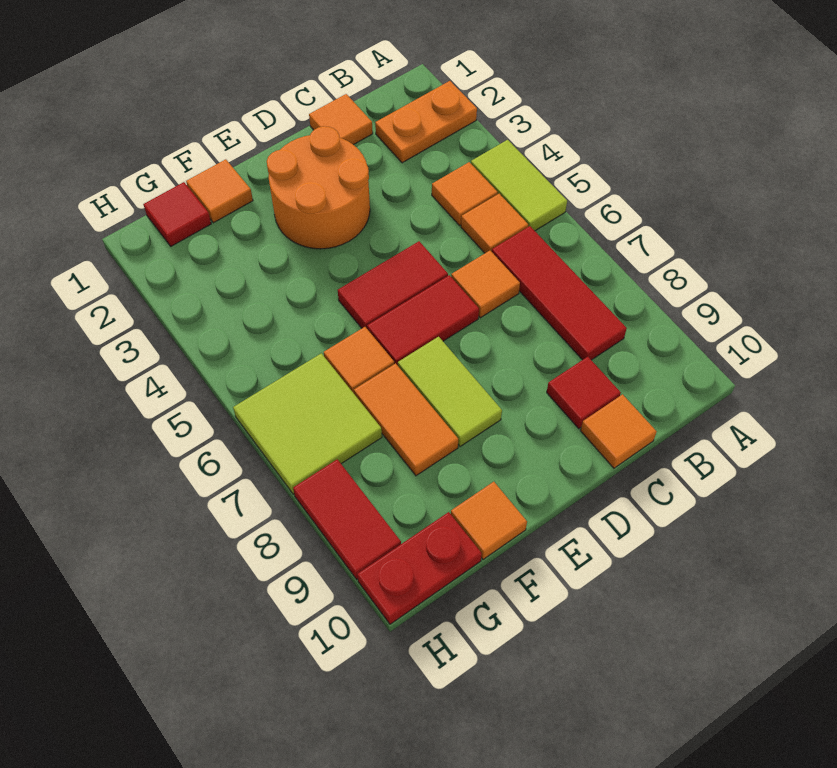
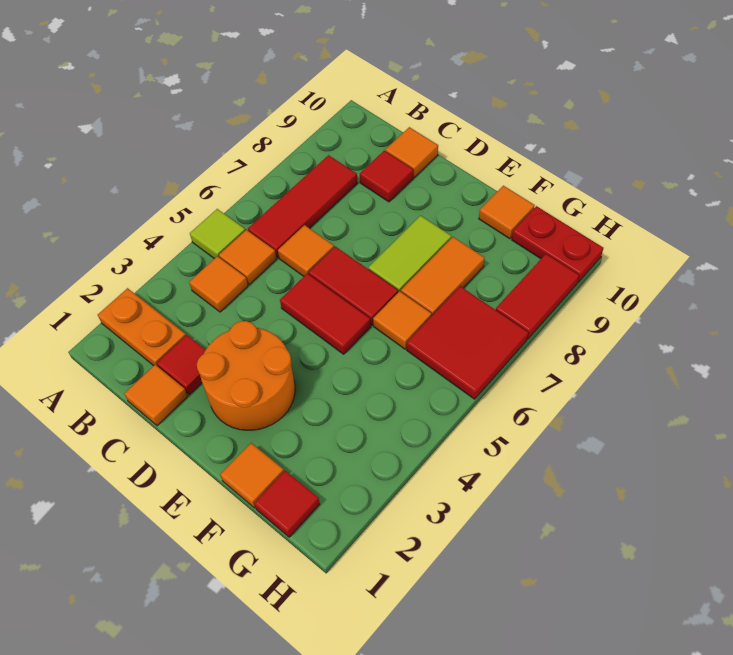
lime 1x2 tile [471,140,567,231] -> lime 1x1 tile [190,209,245,259]
none -> red 1x1 tile [157,335,205,395]
lime 2x2 tile [233,353,382,494] -> red 2x2 tile [407,286,528,399]

